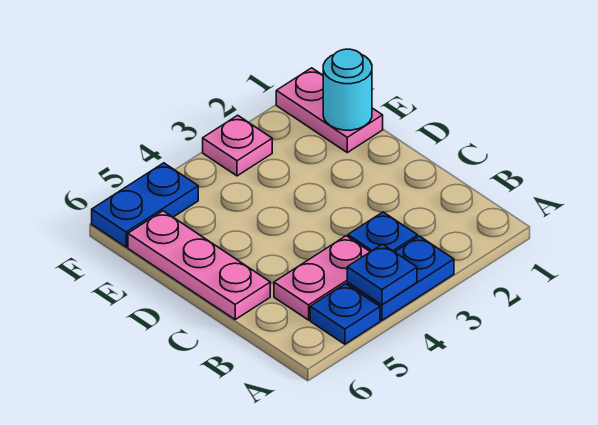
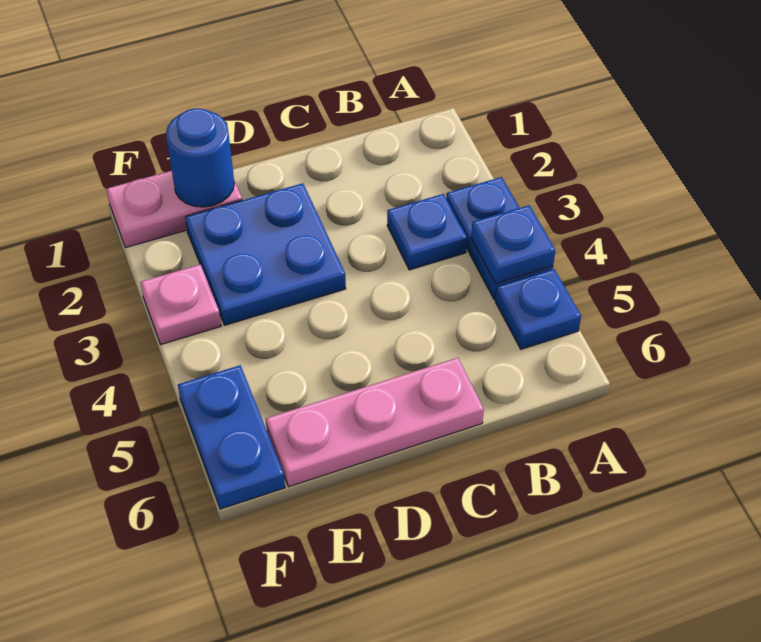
pink 1x2 plate [274,236,370,320] -> none
none -> blue 2x2 plate [185,183,346,325]
cyan 1x1 round brick [323,49,372,130] -> blue 1x1 round brick [166,109,234,207]

